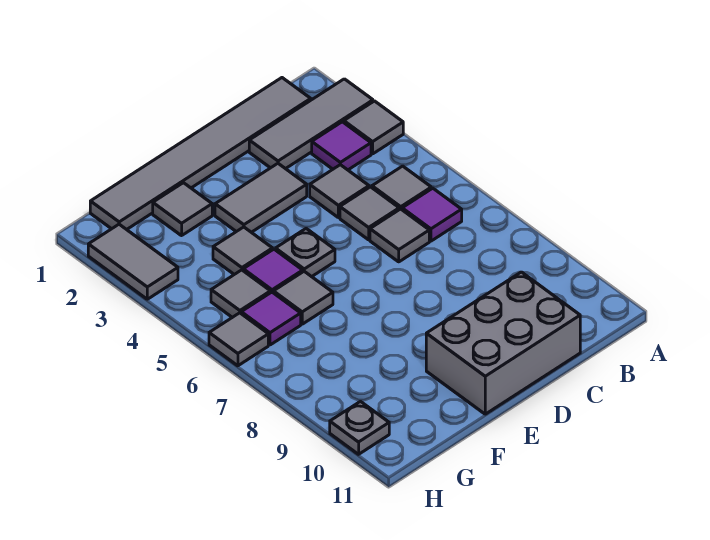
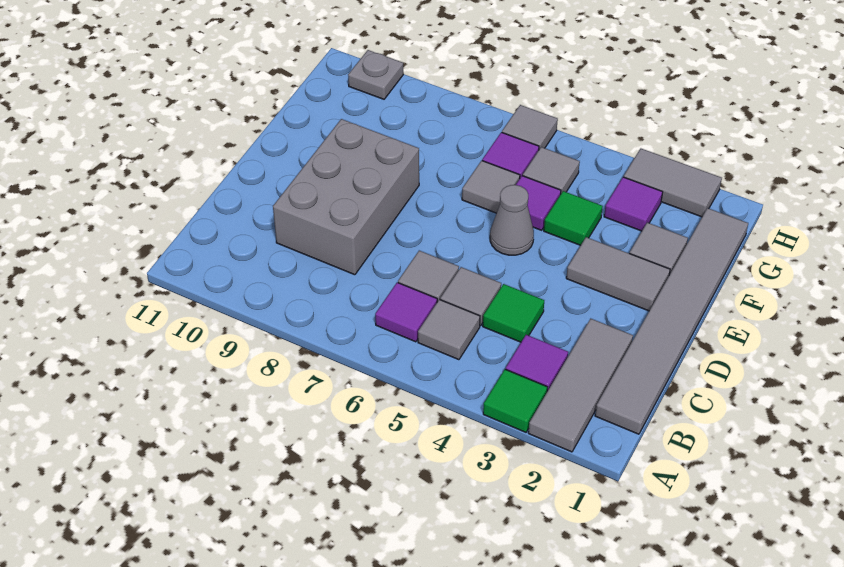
grey 1x1 tile [344,101,403,154] -> green 1x1 tile [483,369,547,432]
grey 1x1 tile [310,165,369,218] -> green 1x1 tile [483,284,544,342]
grey 2x3 brick [426,272,580,414] -> grey 2x3 brick moved to [273,119,419,275]
grey 1x2 tile [215,164,307,232] -> grey 1x2 tile turned to [566,237,670,311]
grey 1x1 plate [276,229,335,277] -> grey 1x1 cone [490,185,534,255]
grey 1x1 tile [213,227,273,274] -> green 1x1 tile [544,191,603,245]
none -> purple 1x1 tile [604,177,663,231]

